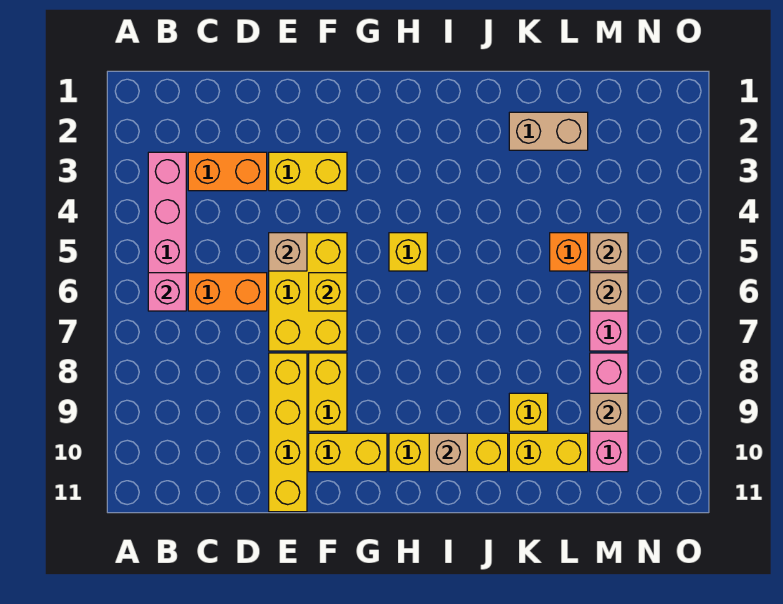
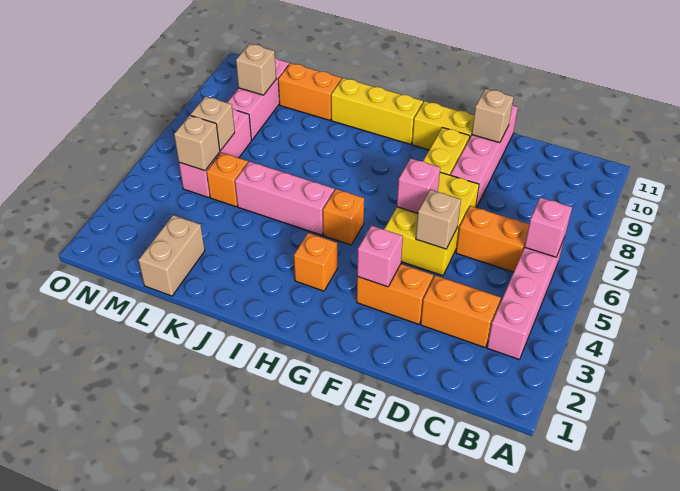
yellow 1x2 brick [269,152,347,191] -> orange 1x2 brick [357,264,434,324]
yellow 1x4 brick [269,353,307,512] -> pink 1x4 brick [451,105,518,208]
none -> pink 1x1 brick [357,226,403,287]
yellow 1x1 brick [309,273,347,311] -> pink 1x1 brick [397,158,440,213]
none -> orange 1x1 brick [294,233,337,291]
yellow 1x1 brick [389,233,427,271] -> orange 1x1 brick [323,189,364,245]
none -> pink 1x3 brick [235,161,334,235]
tan 1x1 brick [429,433,467,472] -> tan 1x1 brick moved to [472,89,513,143]
tan 1x2 brick [509,112,588,150] -> tan 1x2 brick turned to [138,215,205,296]
yellow 1x1 brick [509,393,548,431] -> none
yellow 1x2 brick [509,433,588,472] -> orange 1x2 brick [278,63,341,120]

